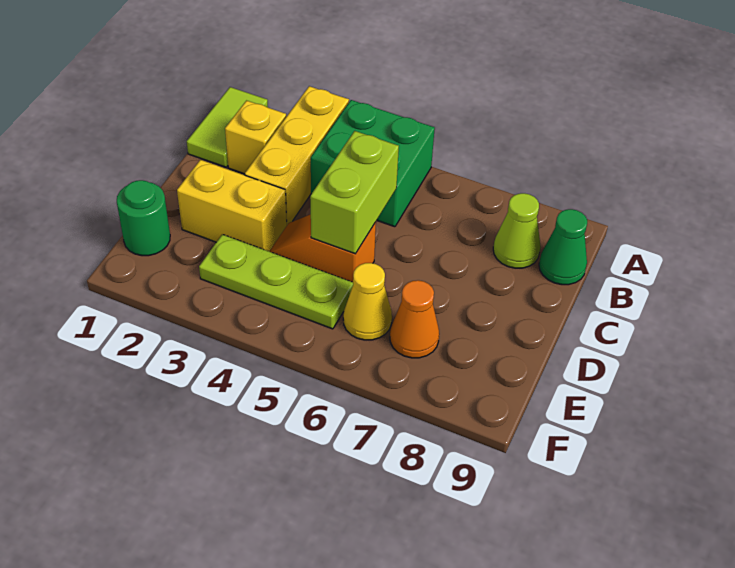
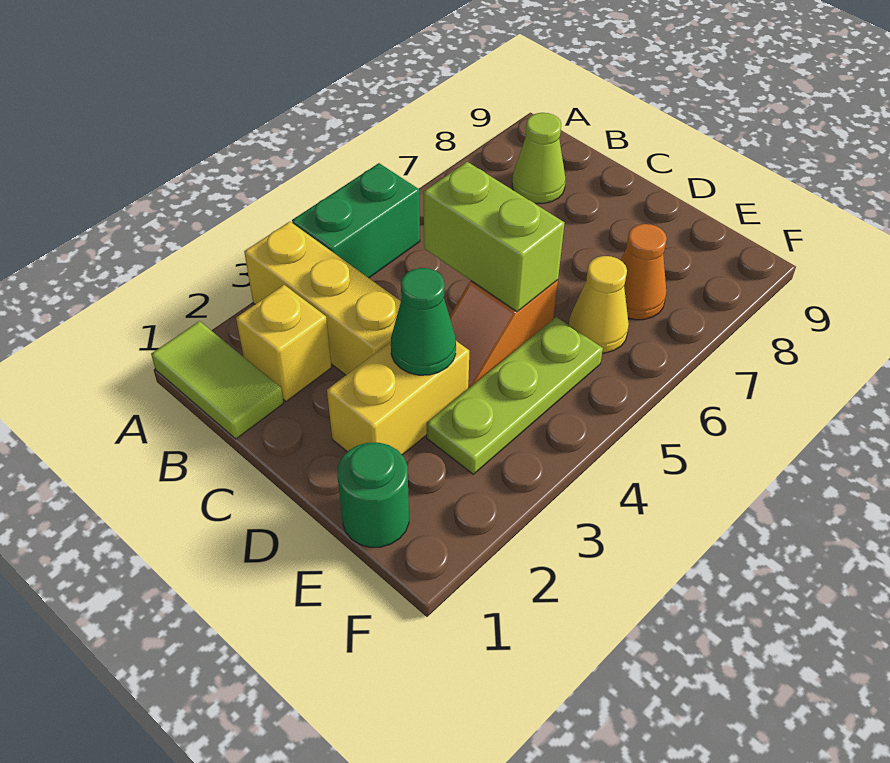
green 2x2 brick [311,100,435,227] -> green 1x2 brick [292,163,420,278]
green 1x1 cone [539,209,587,285] -> green 1x1 cone moved to [391,268,456,375]

